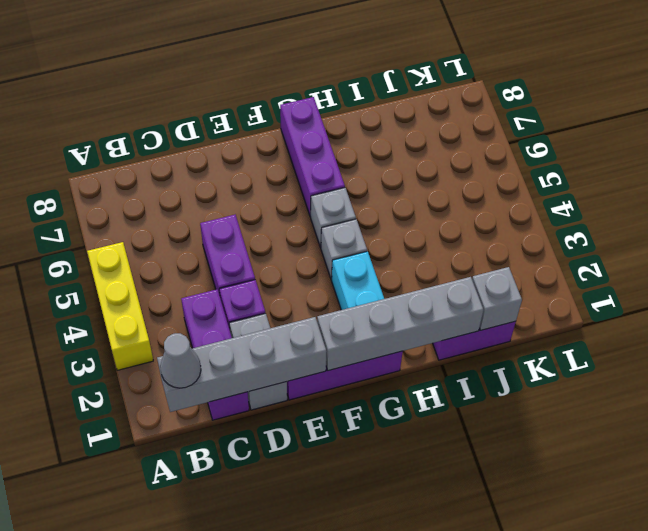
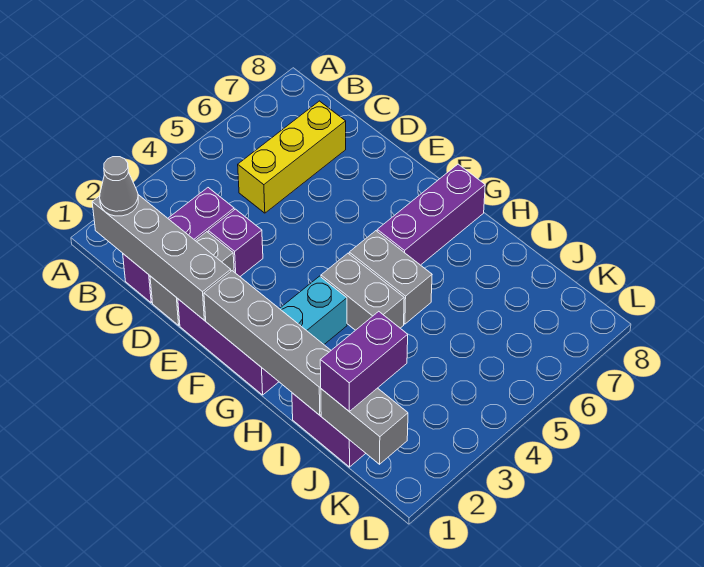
yellow 1x3 brick [87,242,153,370] -> yellow 1x3 brick moved to [238,101,346,213]
purple 1x2 brick [200,215,255,296] -> purple 1x2 brick moved to [320,311,408,411]
grey 1x1 brick [321,219,367,280] -> grey 1x2 brick [321,253,404,330]
grey 1x1 brick [311,188,356,248] -> grey 1x2 brick [349,231,432,324]
grey 1x1 brick [472,267,522,330] -> grey 1x2 brick [321,388,408,464]

